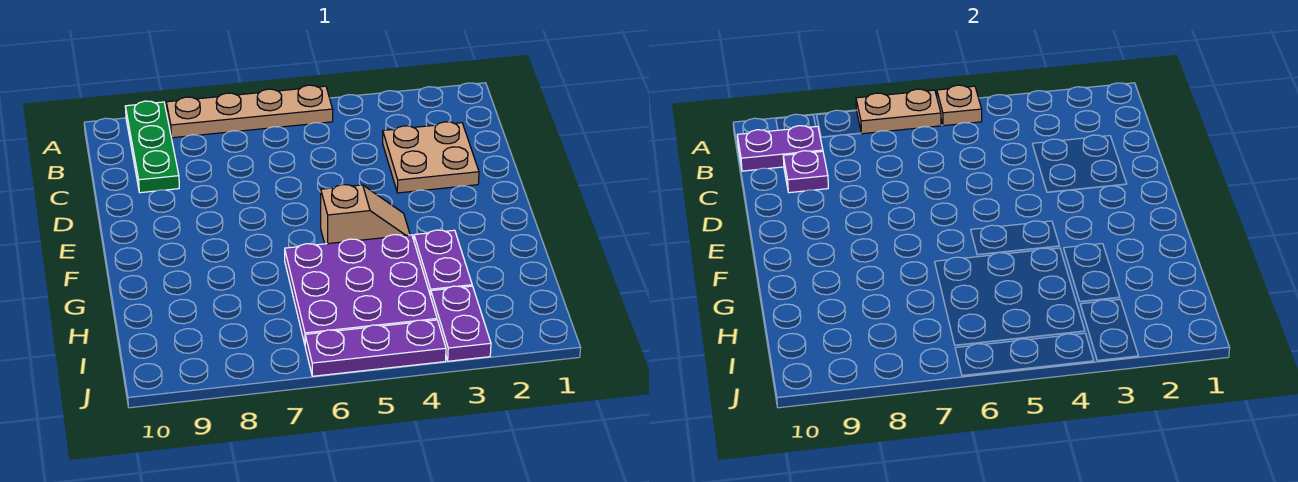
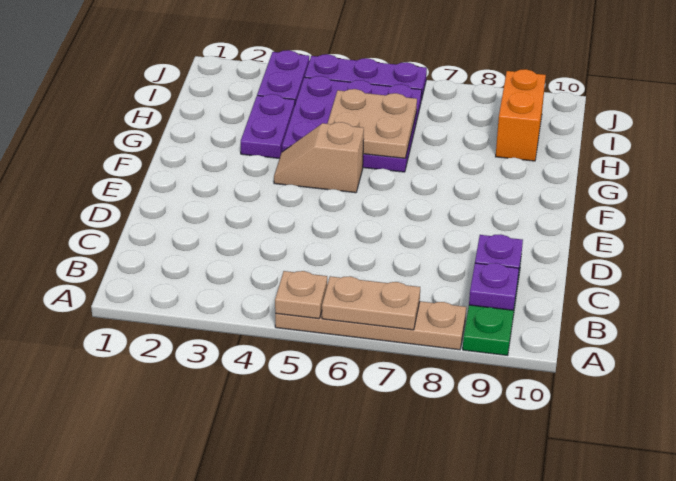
purple 1x2 plate [737,126,823,171] -> purple 1x1 plate [469,263,519,310]
tan 2x2 plate [383,122,479,193] -> tan 2x2 plate moved to [327,89,417,158]
none -> orange 1x2 brick [496,69,546,161]

